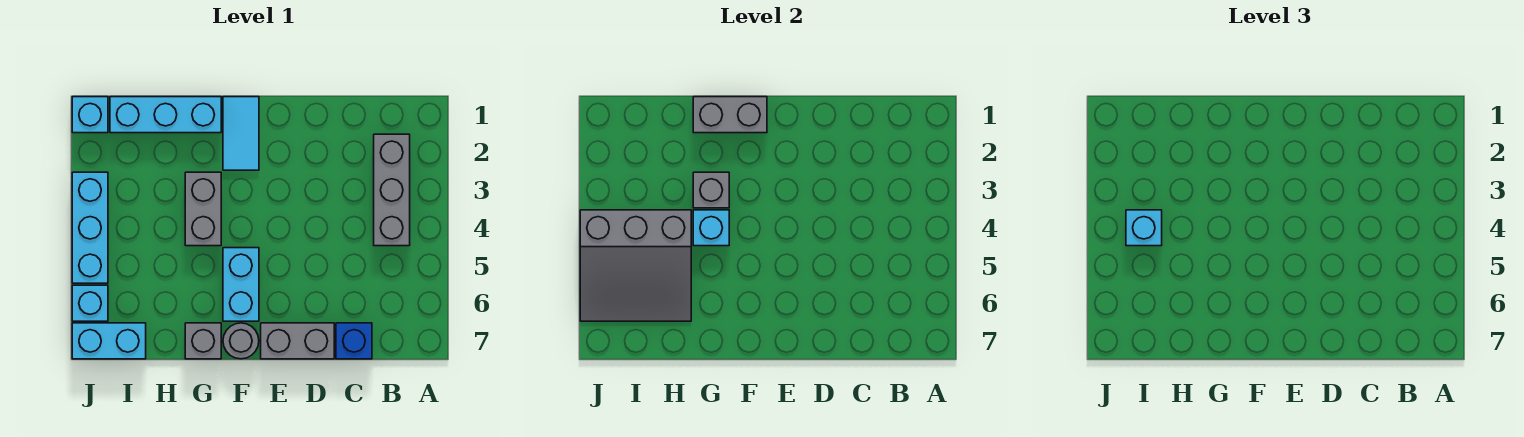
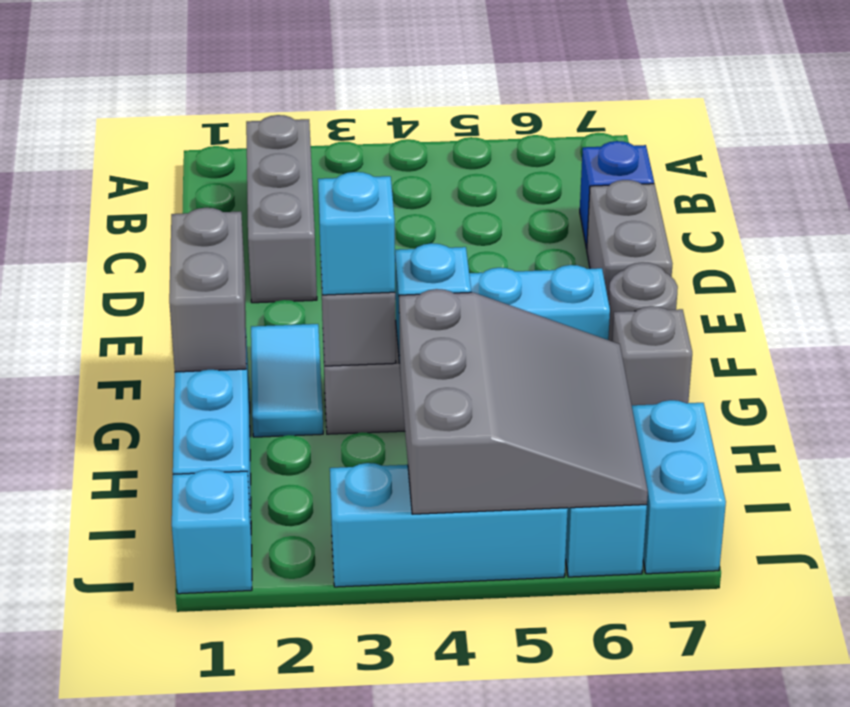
grey 1x3 brick [374,134,410,246] -> grey 1x3 brick turned to [246,115,317,303]
cyan 1x2 tile [223,97,259,170] -> cyan 1x2 tile turned to [251,324,323,437]
cyan 1x1 brick [1126,210,1162,246] -> cyan 1x1 brick moved to [318,172,395,295]

